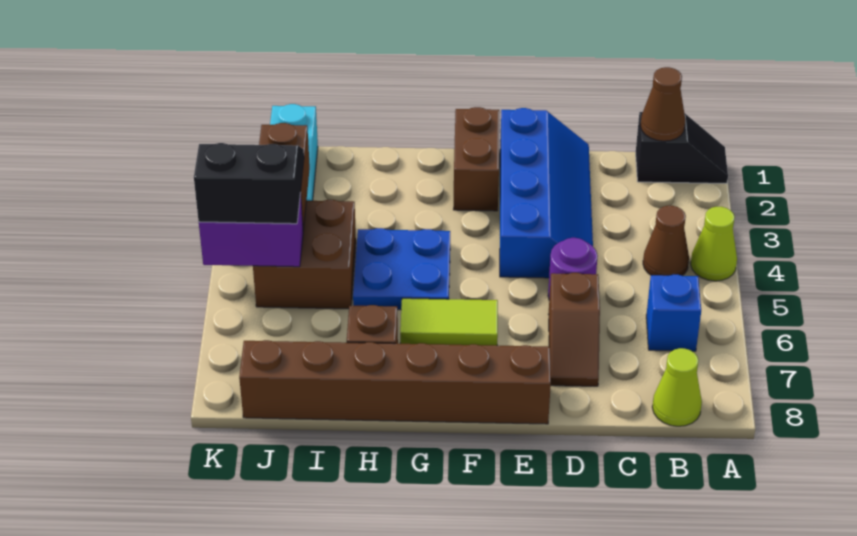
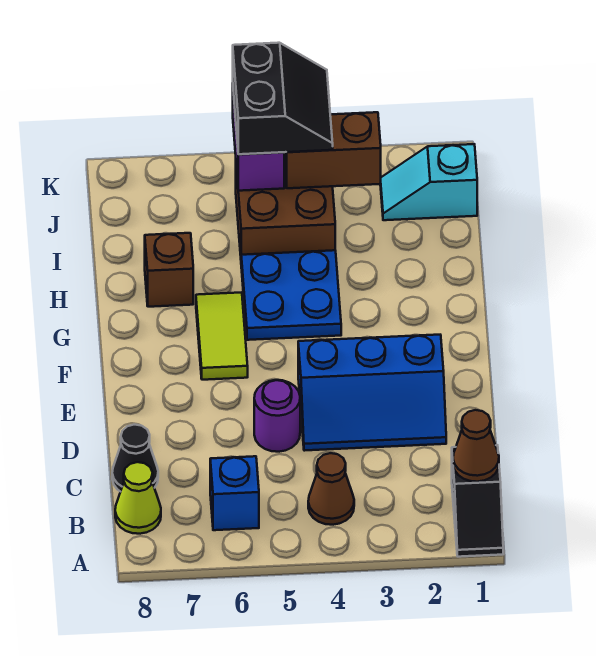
lime 1x1 cone [691,207,737,281] -> none
none -> black 1x1 cone [112,425,158,492]
blue 2x4 slope [500,108,593,278] -> blue 2x3 slope [298,335,446,451]
brown 1x2 slope [548,273,600,386] -> none
brown 1x6 brick [239,340,551,424] -> none
brown 1x2 brick [453,107,499,211] -> none

